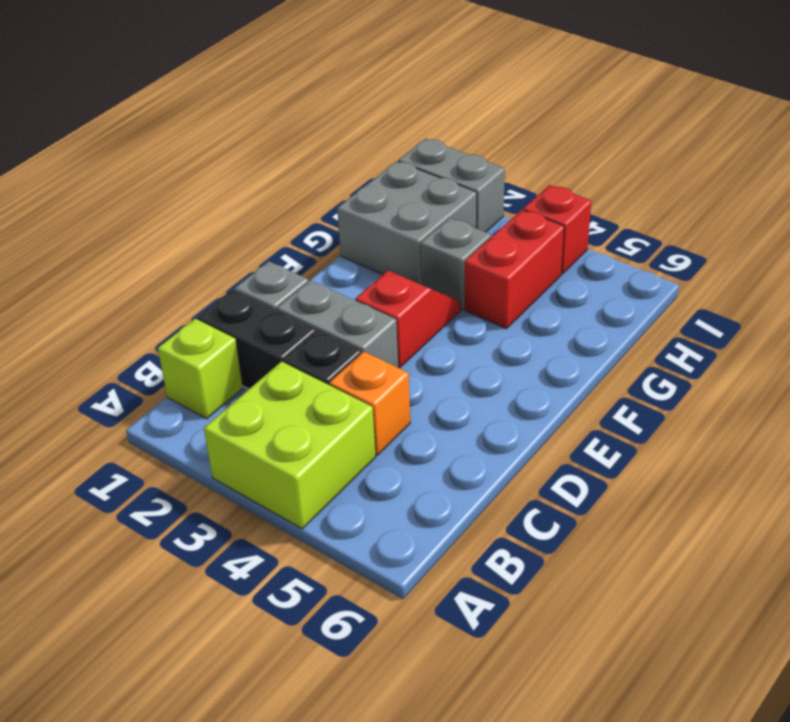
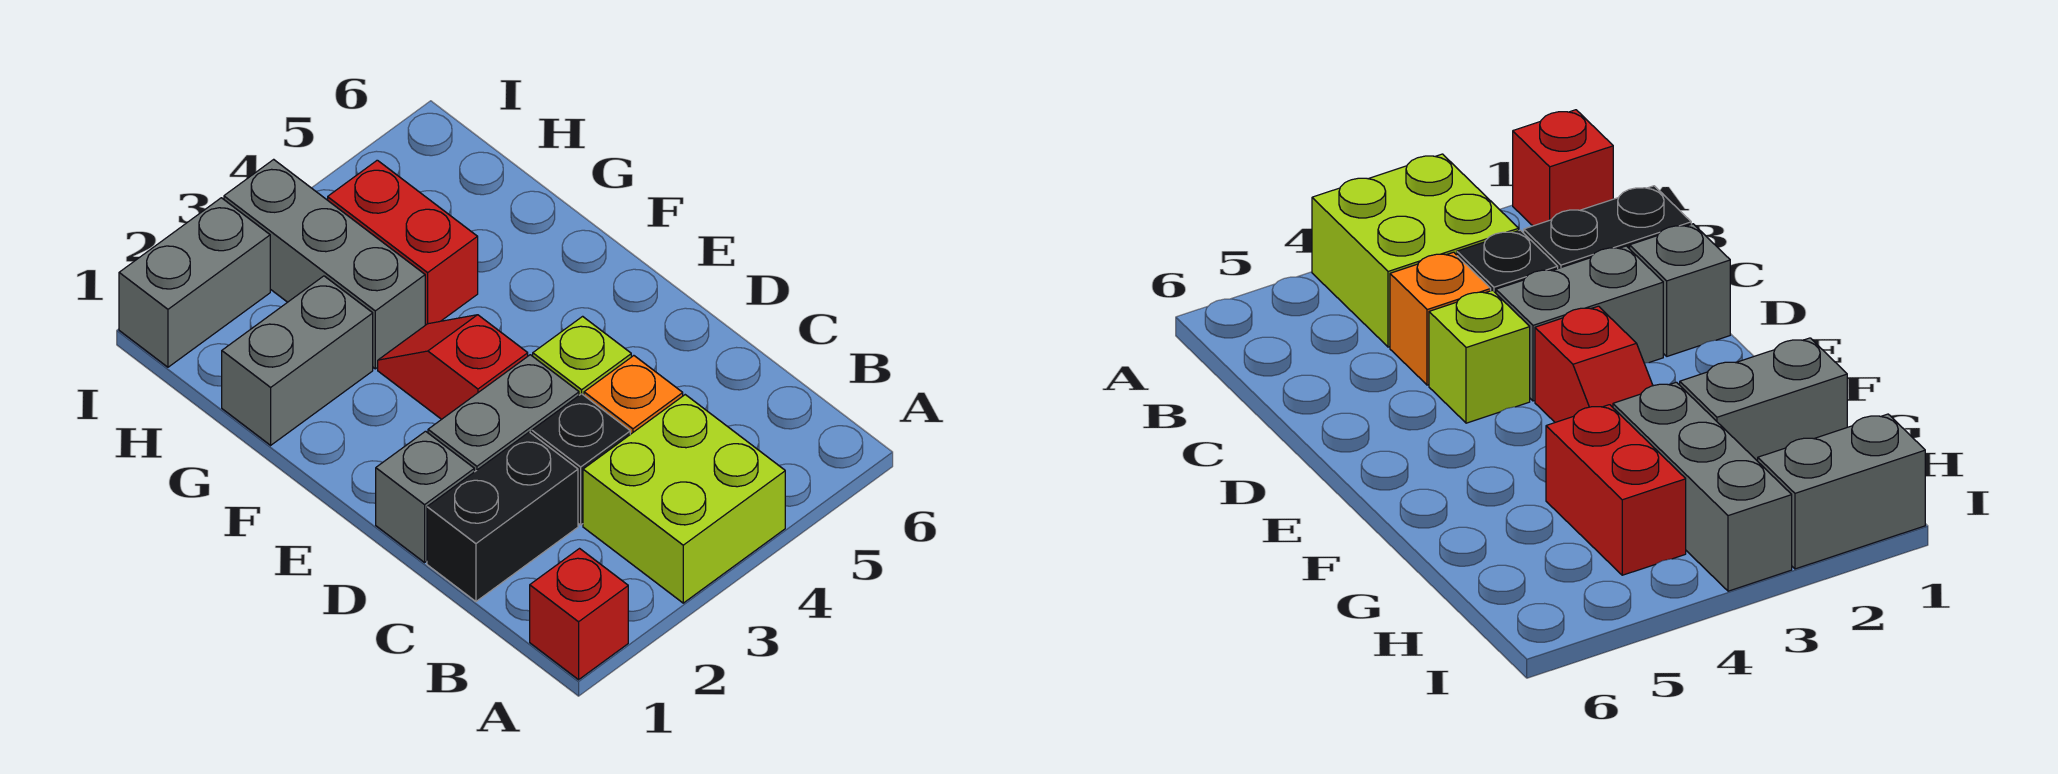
lime 1x1 brick [158,319,243,419] -> lime 1x1 brick moved to [533,316,631,395]
grey 2x2 brick [337,161,477,285] -> grey 1x2 brick [222,276,373,445]
grey 1x1 brick [421,218,491,309] -> grey 1x3 brick [224,159,425,369]
red 1x1 brick [523,185,591,274] -> red 1x1 brick moved to [530,549,628,680]

